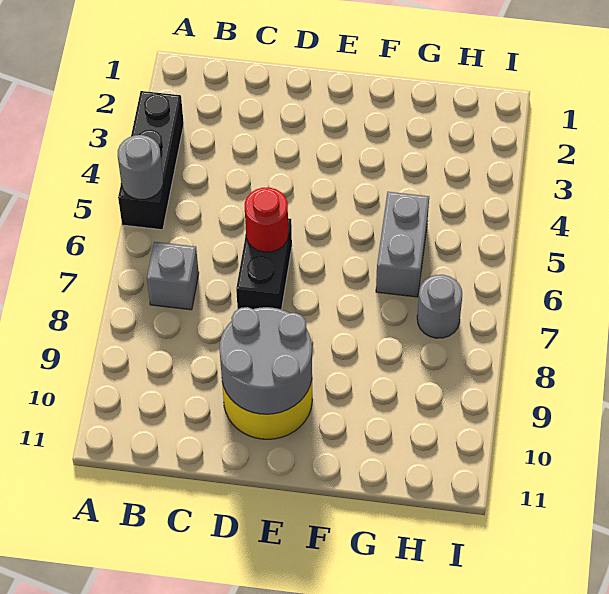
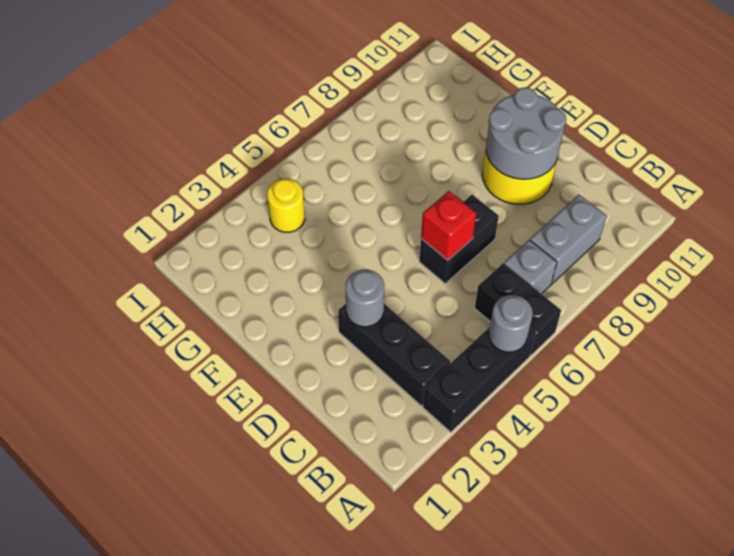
none -> black 1x2 brick [475,263,561,355]
none -> black 1x3 brick [338,304,450,406]
red 1x1 round brick [245,187,288,252] -> red 1x1 brick [421,191,477,260]
grey 1x2 brick [376,192,429,297] -> grey 1x2 brick moved to [530,195,607,284]
none -> yellow 1x1 round brick [267,179,305,232]
grey 1x1 round brick [417,275,462,338] -> grey 1x1 round brick moved to [346,270,384,327]

